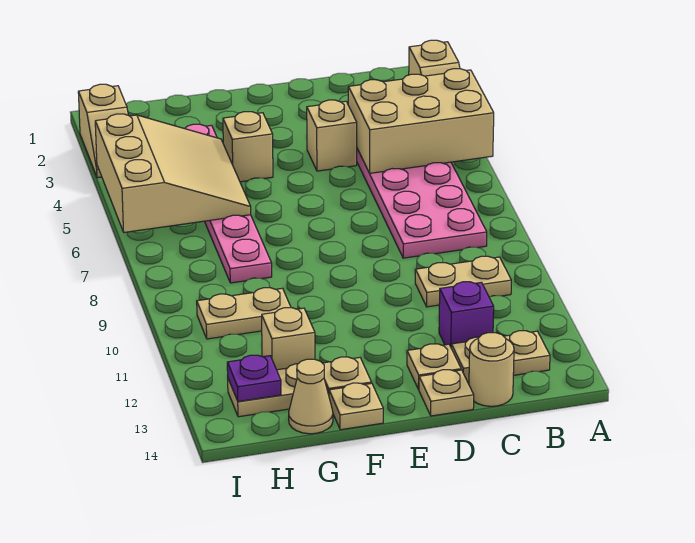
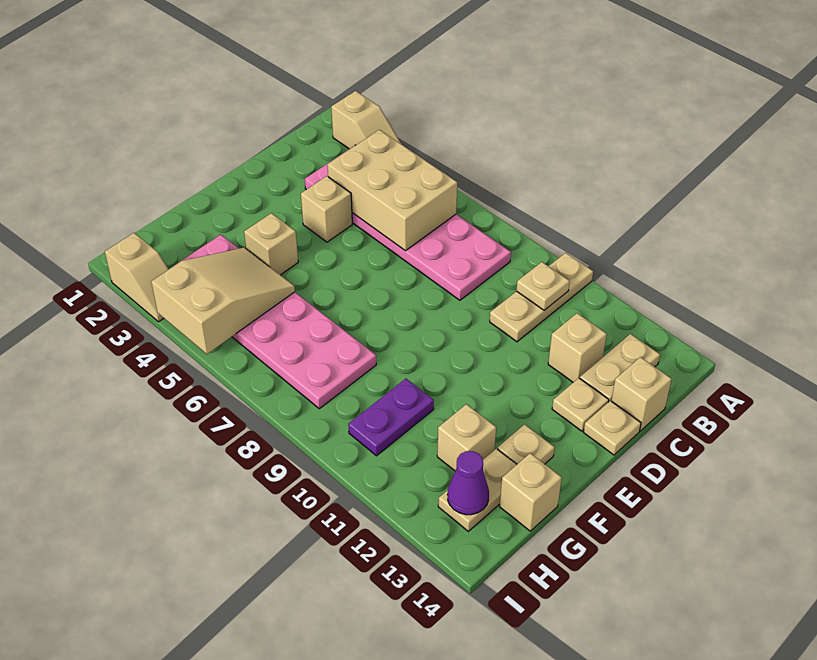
tan 2x3 brick [348,69,494,173] -> tan 2x3 brick turned to [327,130,457,251]
tan 1x2 plate [415,256,511,307] -> tan 1x3 plate [490,253,593,342]
purple 1x1 brick [439,282,494,347] -> tan 1x1 brick [548,313,607,382]
tan 1x1 round brick [469,333,514,406] -> tan 1x1 brick [611,357,672,431]
tan 1x1 plate [329,383,383,430] -> tan 1x1 plate moved to [516,262,570,310]
pink 1x6 plate [185,124,272,283] -> pink 2x6 plate [170,235,376,409]
tan 3x3 slope [95,114,251,232] -> tan 2x3 slope [151,248,295,354]
tan 1x2 plate [197,287,291,339] -> purple 1x2 plate [348,379,434,456]
tan 1x1 cone [289,359,333,434] -> tan 1x1 brick [500,453,562,531]
purple 1x1 plate [227,355,281,402] -> purple 1x1 cone [448,451,489,515]

